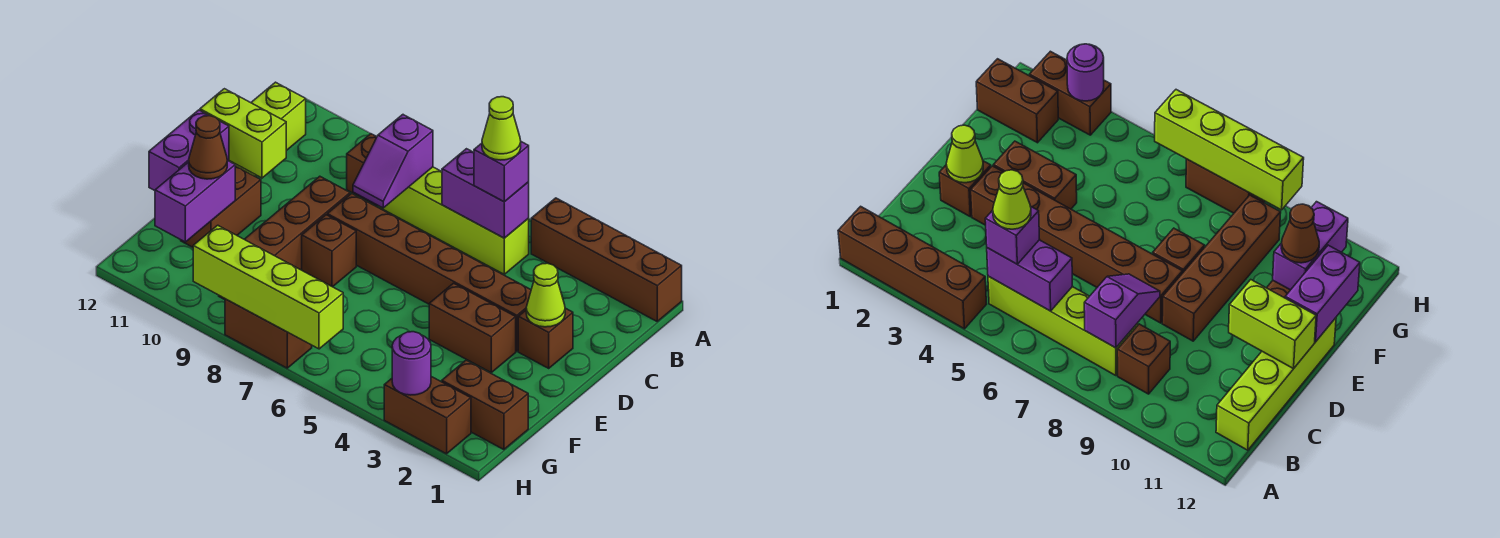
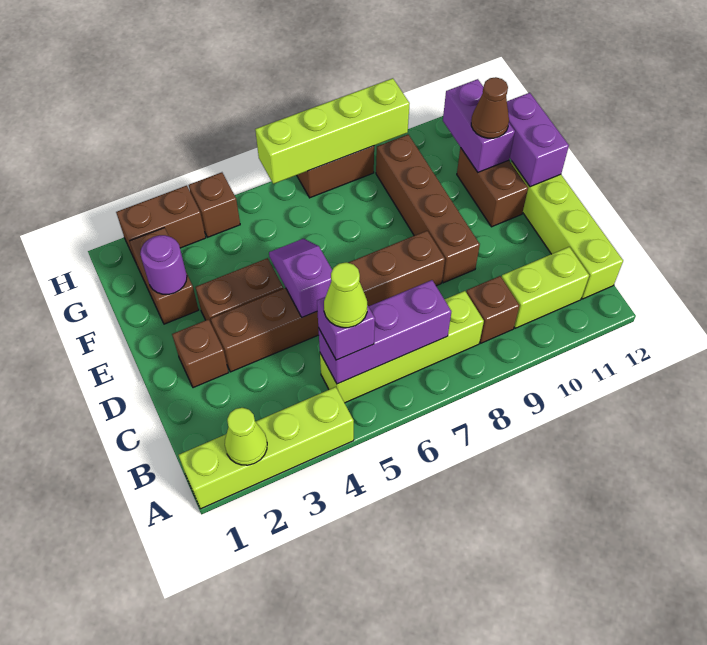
brown 1x4 brick [531,198,682,321] -> lime 1x4 brick [179,387,354,509]
purple 1x2 brick [442,149,529,238] -> purple 1x3 brick [318,280,451,384]
purple 1x2 slope [353,115,433,208] -> purple 1x2 slope moved to [269,239,332,317]
lime 1x1 cone [526,263,565,327] -> lime 1x1 cone moved to [225,408,267,465]
lime 1x2 brick [200,89,286,178] -> lime 1x2 brick moved to [502,247,589,328]
brown 1x1 brick [302,215,356,287] -> brown 1x1 brick moved to [189,172,240,237]
brown 1x2 brick [442,360,528,450] -> brown 1x2 brick turned to [129,228,199,324]
purple 1x1 round brick [392,332,431,395] -> purple 1x1 round brick moved to [140,235,187,294]

